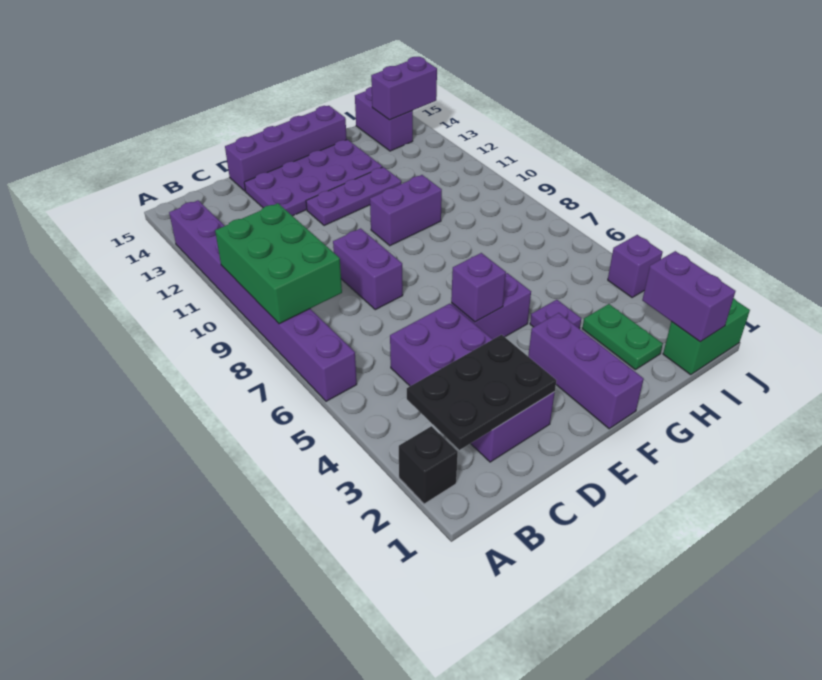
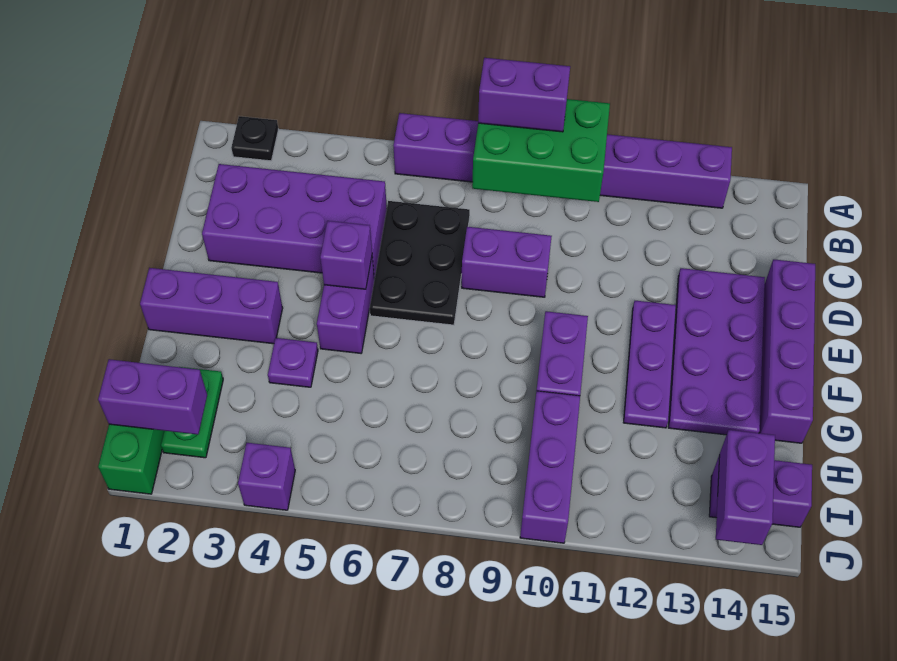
black 1x1 brick [399,426,458,504] -> black 1x1 plate [231,116,278,161]
none -> purple 1x2 brick [478,58,570,132]
black 2x3 plate [407,335,556,450] -> black 2x3 plate moved to [370,201,470,325]
green 1x2 plate [582,304,663,370] -> green 1x2 plate turned to [161,367,223,458]
none -> purple 1x3 brick [520,391,580,543]

